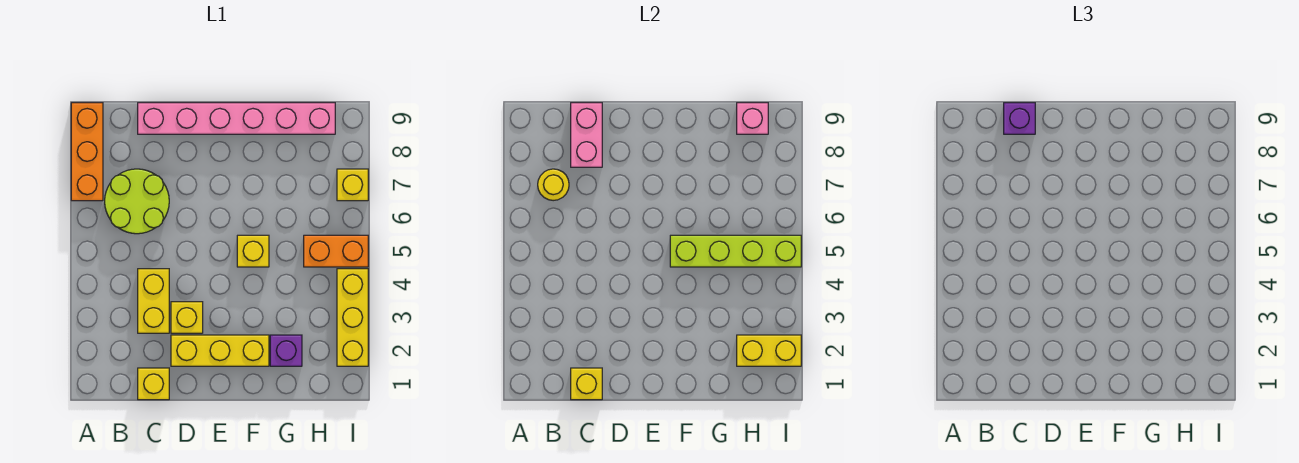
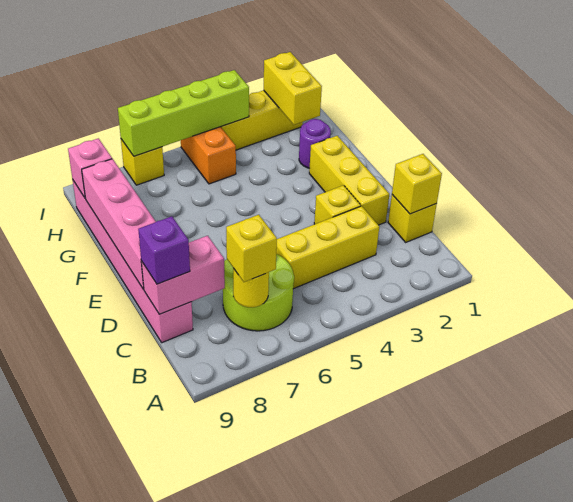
orange 1x3 brick [71,103,103,201] -> none
yellow 1x2 brick [138,269,169,333] -> yellow 1x3 brick [276,206,379,289]
none -> pink 1x4 brick [82,159,156,289]
yellow 1x1 brick [237,235,269,267] -> yellow 1x1 brick moved to [226,215,277,282]
lime 1x4 brick [670,235,801,267] -> lime 1x4 brick turned to [118,70,249,156]
purple 1x1 brick [270,335,302,366] -> purple 1x1 round brick [299,119,331,168]

